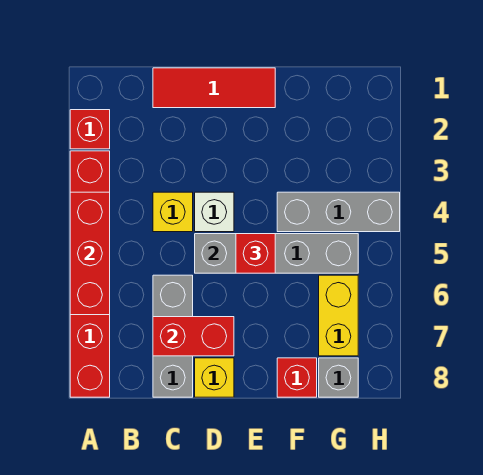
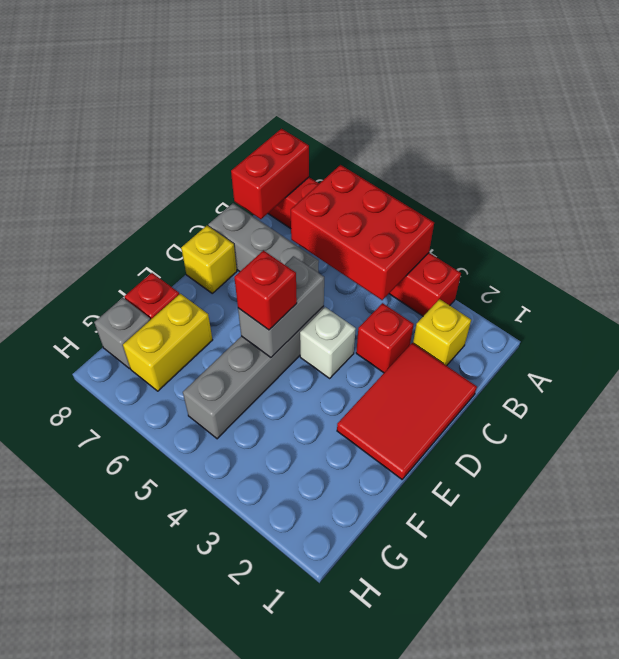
red 1x1 brick [70,110,110,149] -> red 1x1 brick moved to [356,303,414,373]
red 1x3 brick [70,192,110,315] -> red 2x3 brick [291,165,434,300]
red 1x3 tile [153,68,275,108] -> red 2x3 tile [337,343,477,479]
yellow 1x1 brick [153,192,193,232] -> yellow 1x1 brick moved to [413,299,471,366]
red 1x2 brick [153,317,234,356] -> red 1x2 brick moved to [231,129,309,219]
grey 1x3 brick [277,192,400,232] -> none
yellow 1x2 brick [319,275,358,356] -> yellow 1x2 brick turned to [123,294,212,391]

